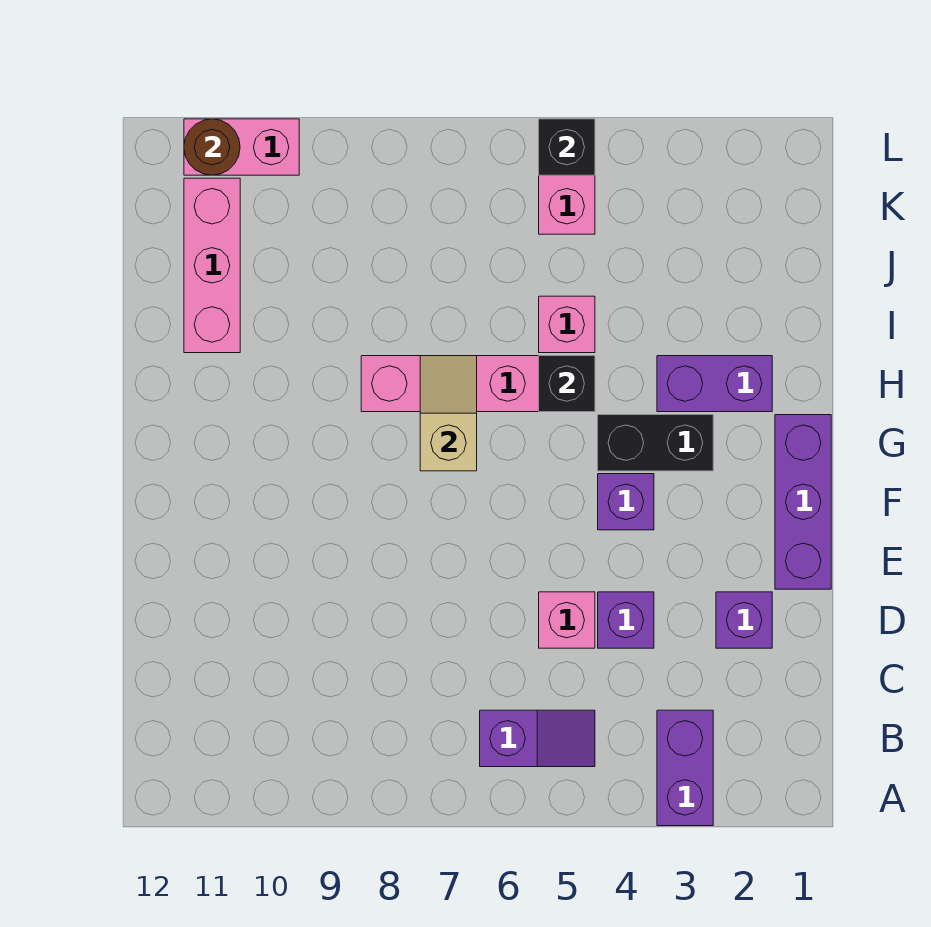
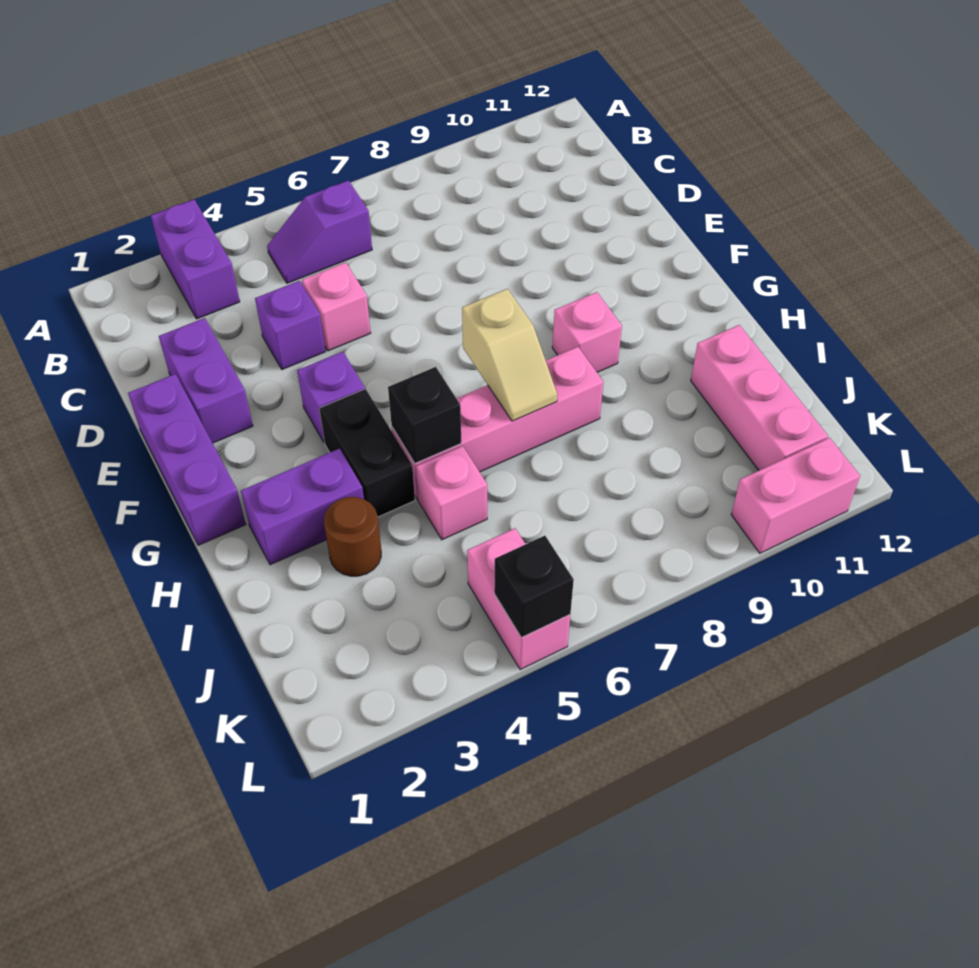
purple 1x1 brick [716,592,772,648] -> purple 1x2 brick [159,318,253,443]
black 1x2 brick [598,415,713,471] -> black 1x2 brick turned to [319,389,415,517]
none -> pink 1x1 brick [552,292,622,372]
brown 1x1 round brick [184,119,240,175] -> brown 1x1 round brick moved to [324,497,381,576]

